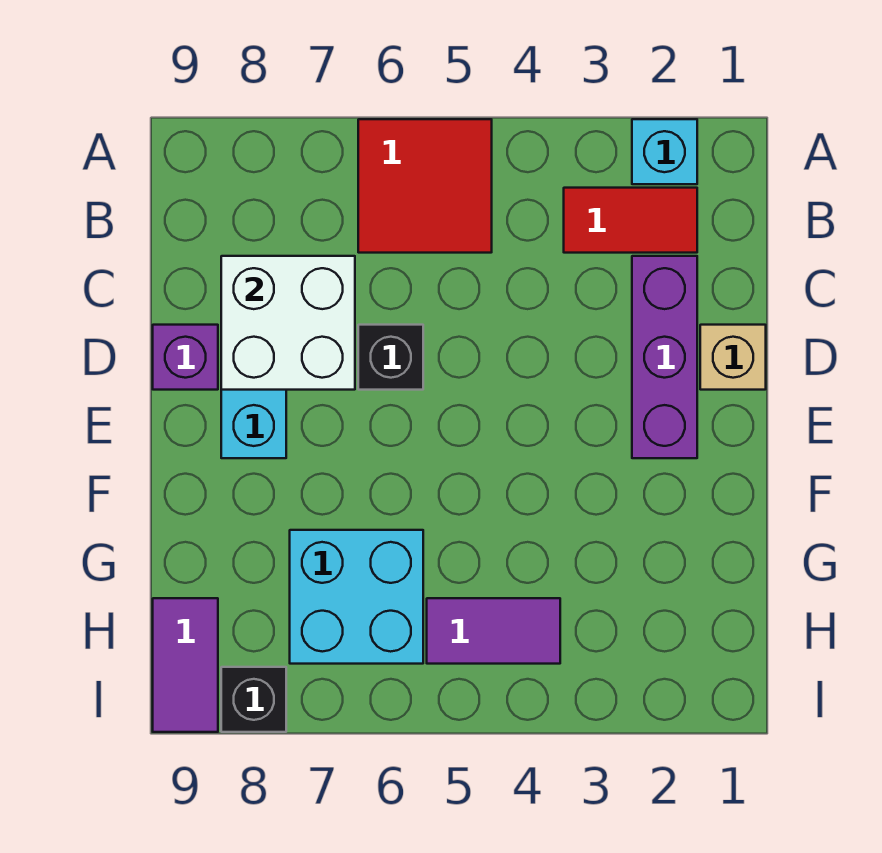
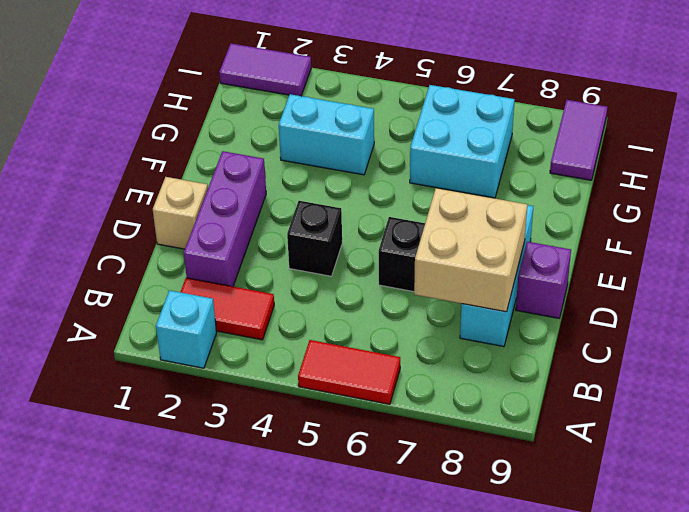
red 2x2 tile [358,119,492,253] -> red 1x2 tile [298,340,400,404]
white 2x2 brick [221,256,355,390] -> tan 2x2 brick [414,188,527,312]
none -> cyan 1x2 brick [279,94,374,175]
purple 1x2 tile [427,598,560,664] -> purple 1x2 tile moved to [219,43,311,96]
black 1x1 brick [221,667,286,732] -> black 1x1 brick moved to [287,201,342,276]

